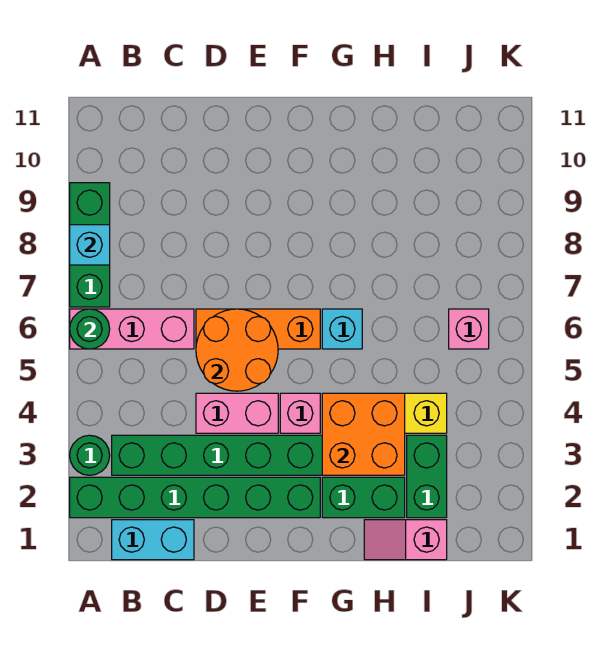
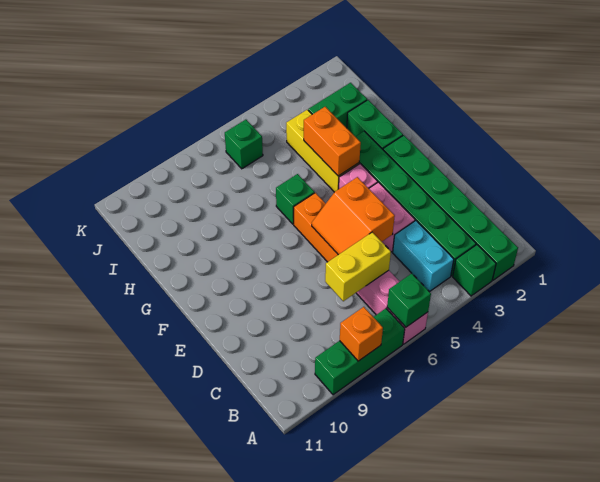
green 1x1 round brick [70,435,110,475] -> green 1x1 brick [453,245,496,296]
green 1x1 round brick [70,309,110,349] -> green 1x1 brick [387,274,431,327]
cyan 1x1 brick [70,225,110,265] -> orange 1x1 brick [340,307,383,361]
cyan 1x2 brick [112,520,194,560] -> cyan 1x2 brick moved to [393,221,454,292]
none -> yellow 1x2 brick [325,232,391,301]
orange 2x2 round brick [196,309,278,391] -> orange 2x2 slope [312,177,395,255]
orange 2x2 brick [322,393,405,475] -> orange 1x2 brick [304,107,361,176]
cyan 1x1 brick [322,309,362,349] -> green 1x1 brick [276,174,315,224]
pink 1x2 slope [364,520,447,560] -> none
pink 1x1 brick [449,309,489,349] -> green 1x1 brick [225,120,263,169]

